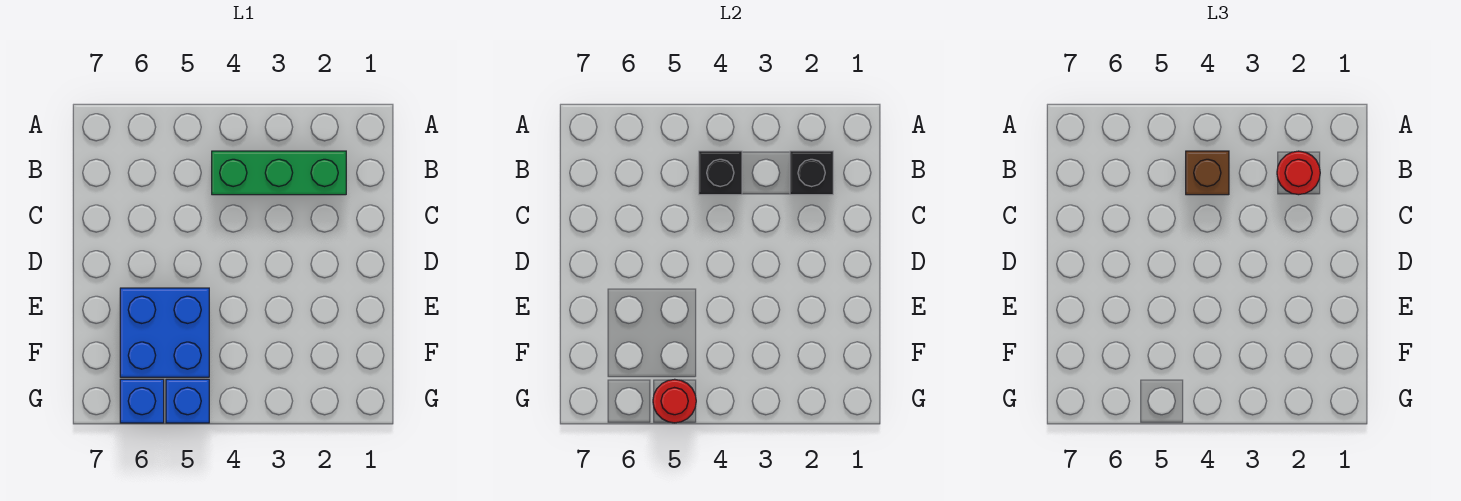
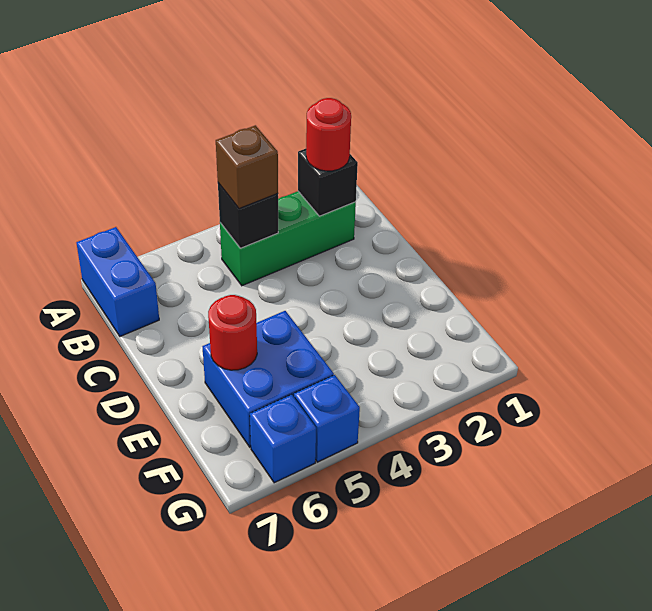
none -> blue 1x2 brick [76,227,159,336]
red 1x1 round brick [653,379,696,423] -> red 1x1 round brick moved to [208,295,257,370]

